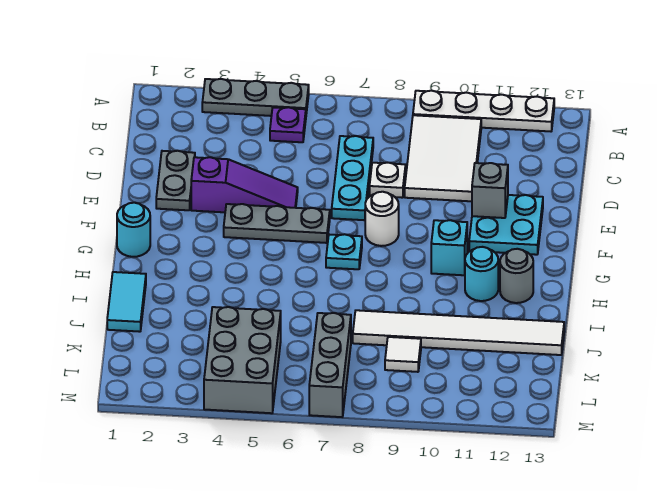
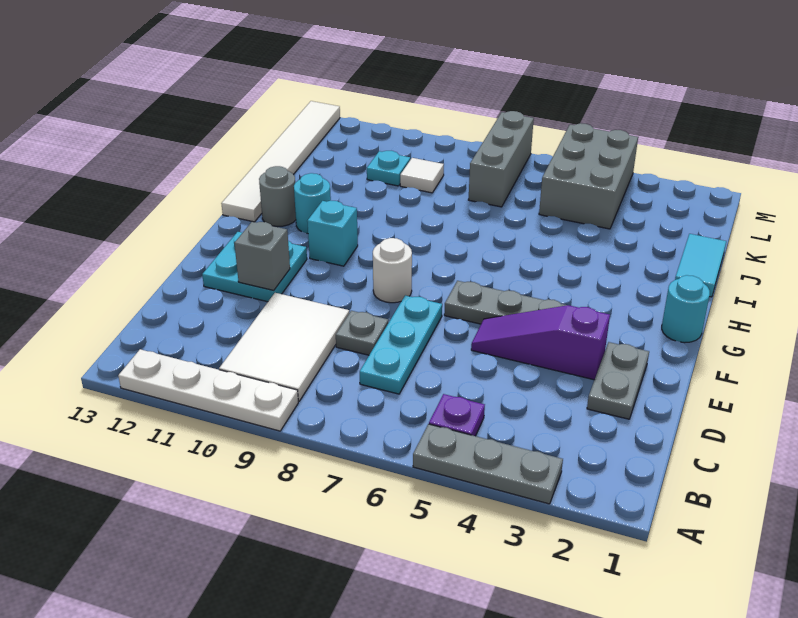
white 1x1 plate [370,163,406,198] -> grey 1x1 plate [336,311,389,355]
cyan 1x1 plate [326,234,362,269] -> cyan 1x1 plate moved to [367,151,410,186]
white 1x6 tile [353,310,564,355] -> white 1x6 tile turned to [221,101,340,222]

